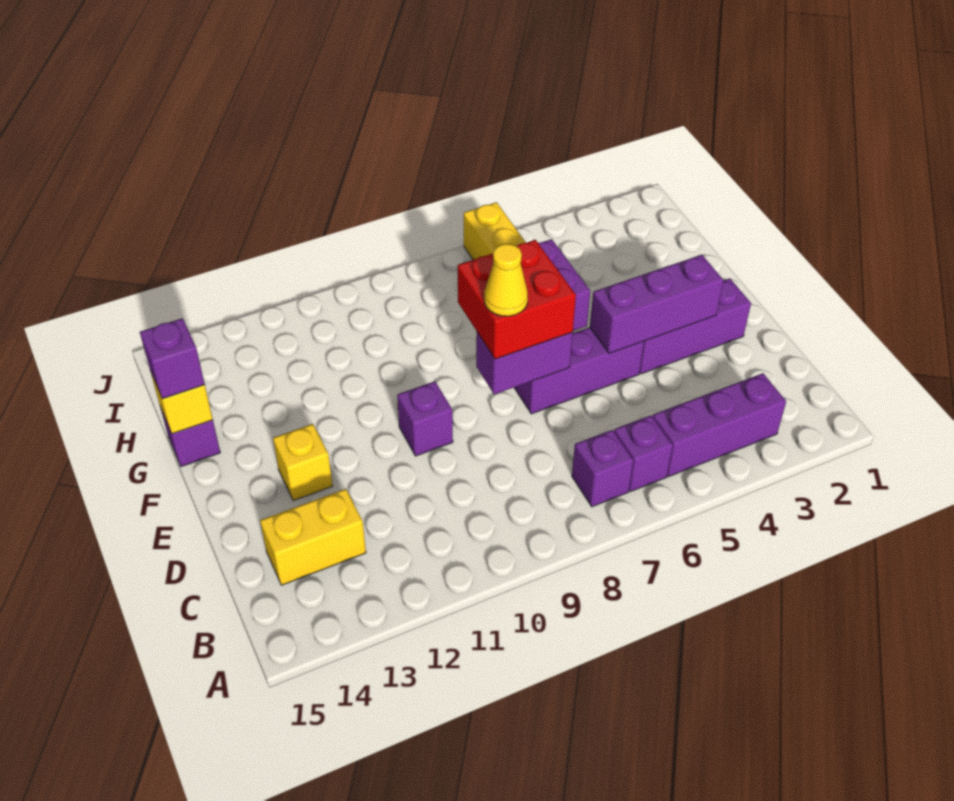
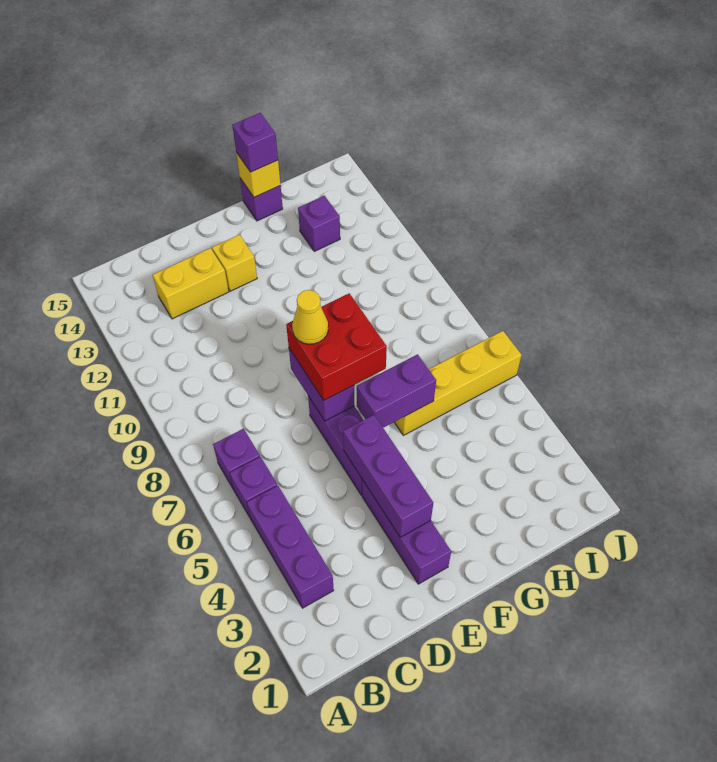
yellow 1x2 brick [260,489,366,585] -> yellow 1x2 brick turned to [153,248,229,319]
purple 1x1 brick [397,381,453,456] -> purple 1x1 brick moved to [298,196,340,251]

